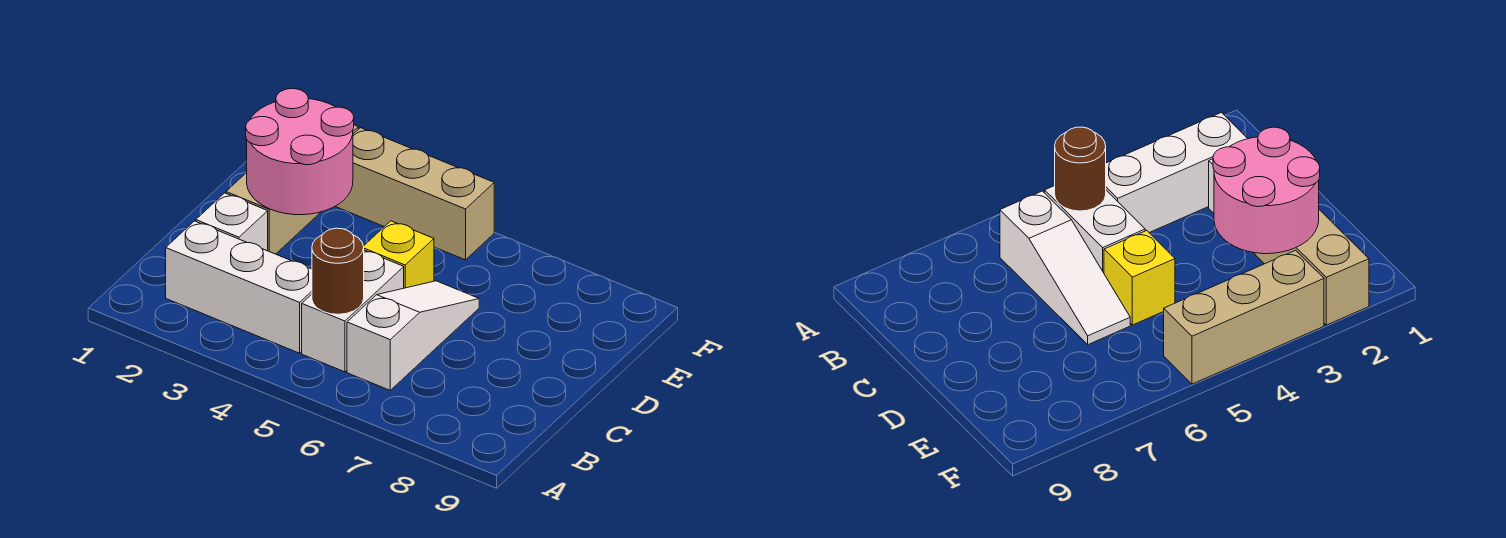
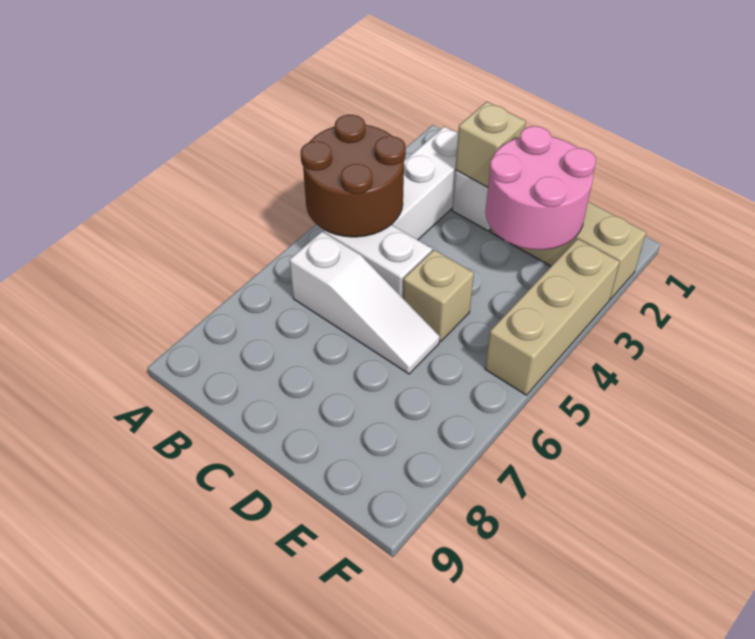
brown 1x1 round brick [312,228,364,314] -> brown 2x2 round brick [301,115,406,237]
none -> tan 1x1 brick [455,102,526,187]
yellow 1x1 brick [364,221,434,288] -> tan 1x1 brick [403,250,474,342]

